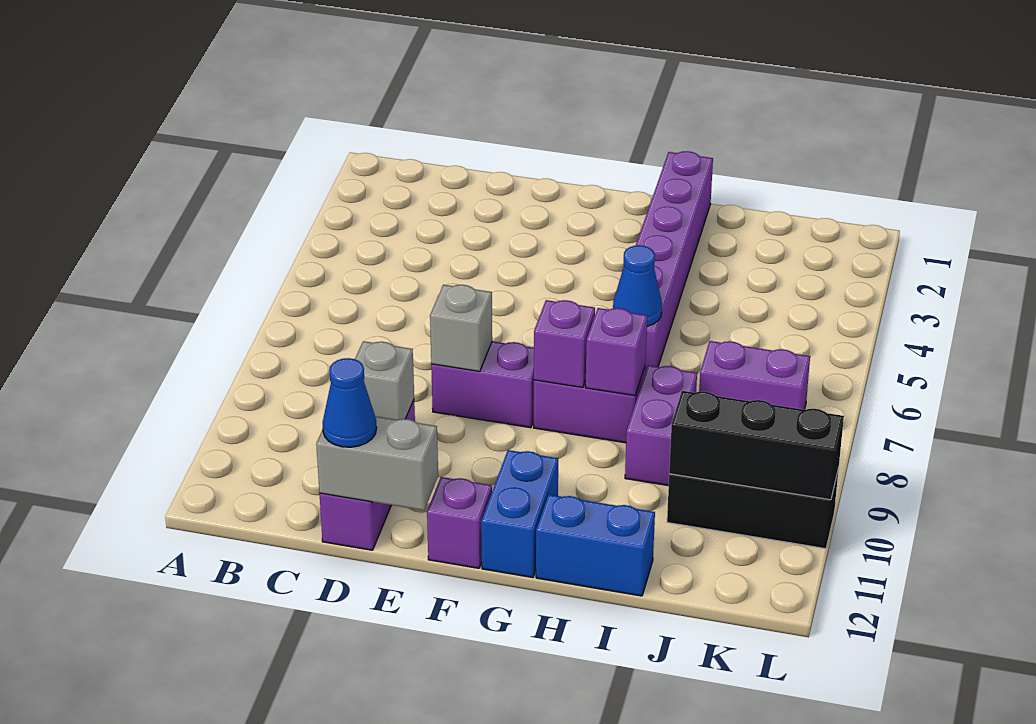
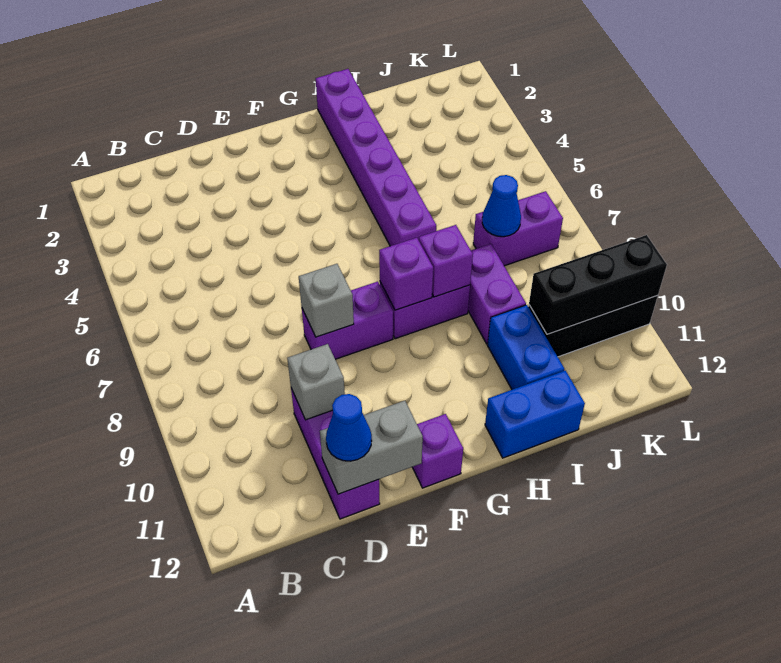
blue 1x2 brick [481,450,558,578] -> blue 1x2 brick moved to [487,305,564,390]
blue 1x1 cone [613,245,662,326] -> blue 1x1 cone moved to [482,175,521,237]

